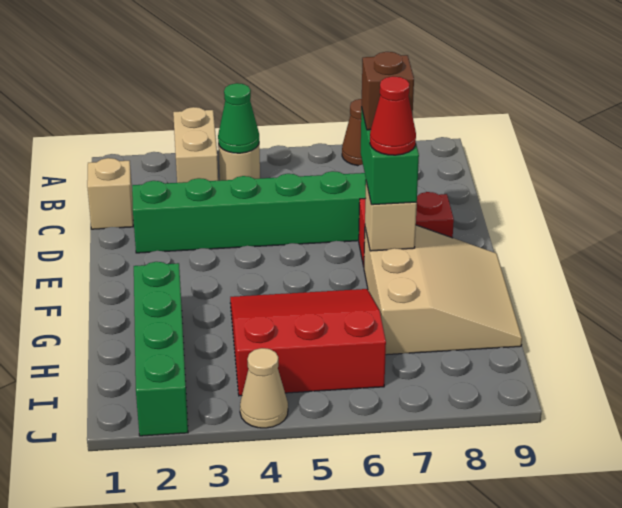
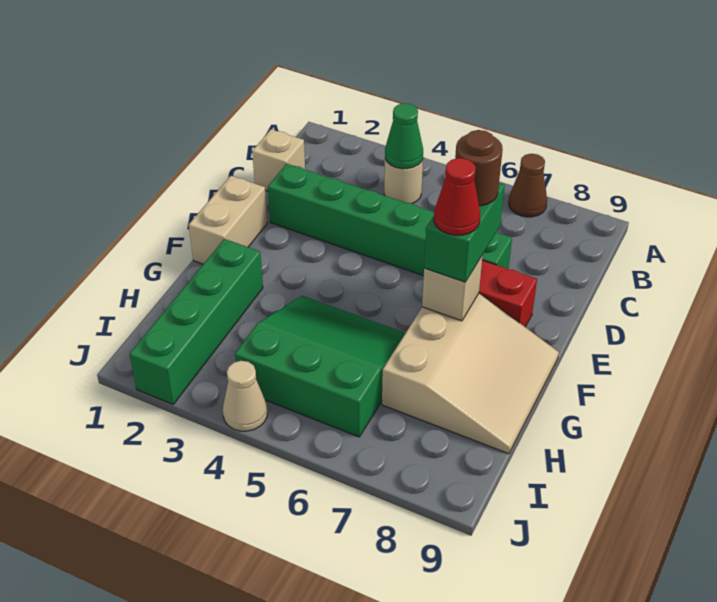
tan 1x2 brick [173,107,218,183] -> tan 1x2 brick moved to [189,176,267,264]
brown 1x1 brick [362,52,414,130] -> brown 1x1 round brick [455,130,503,206]
red 3x3 slope [230,289,386,396] -> green 3x3 slope [235,296,405,437]

